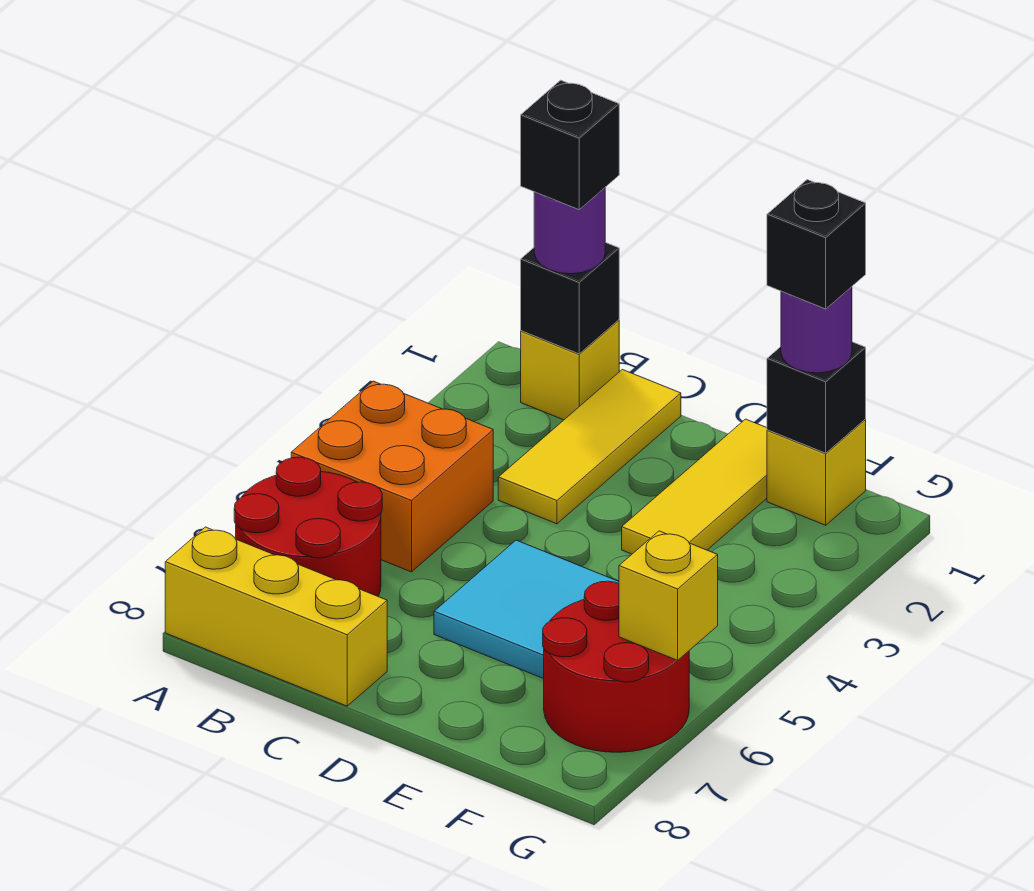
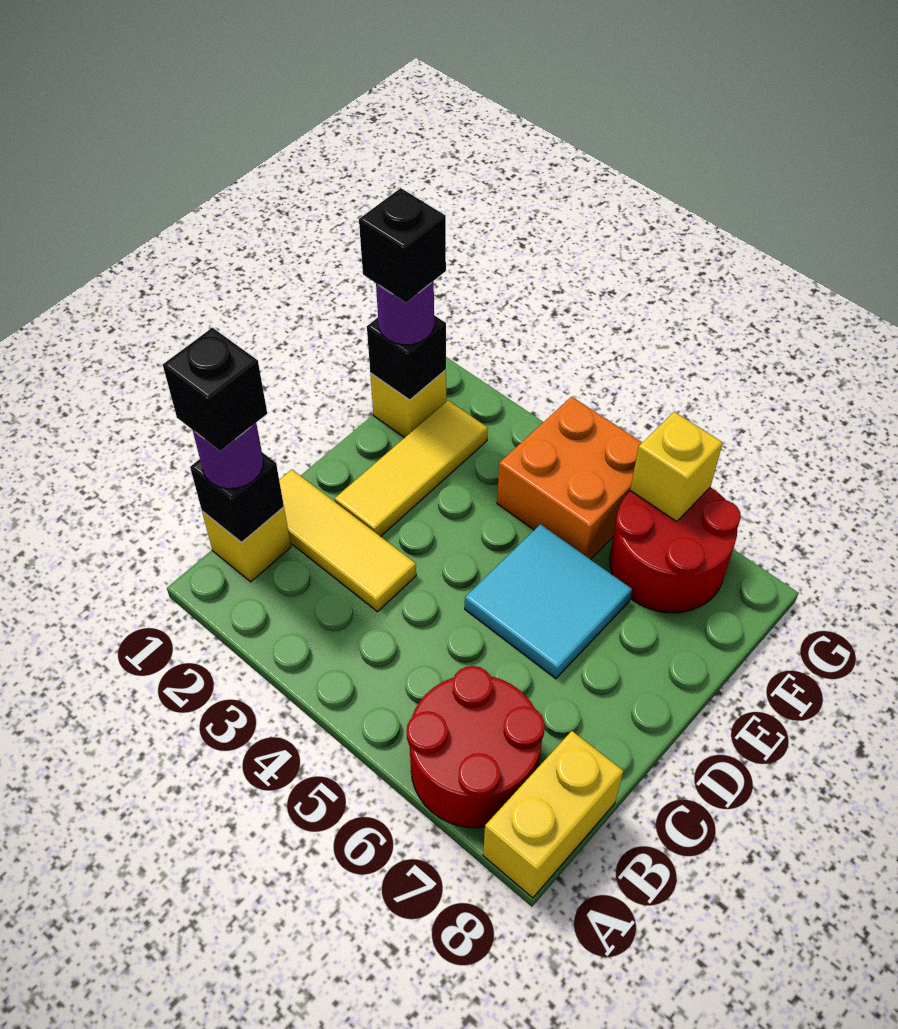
orange 2x2 brick [291,381,493,572] -> orange 2x2 brick moved to [497,397,642,559]
yellow 1x3 brick [165,527,387,706] -> yellow 1x2 brick [483,731,623,898]
yellow 1x3 tile [622,419,767,554] -> yellow 1x3 tile turned to [335,400,488,537]

